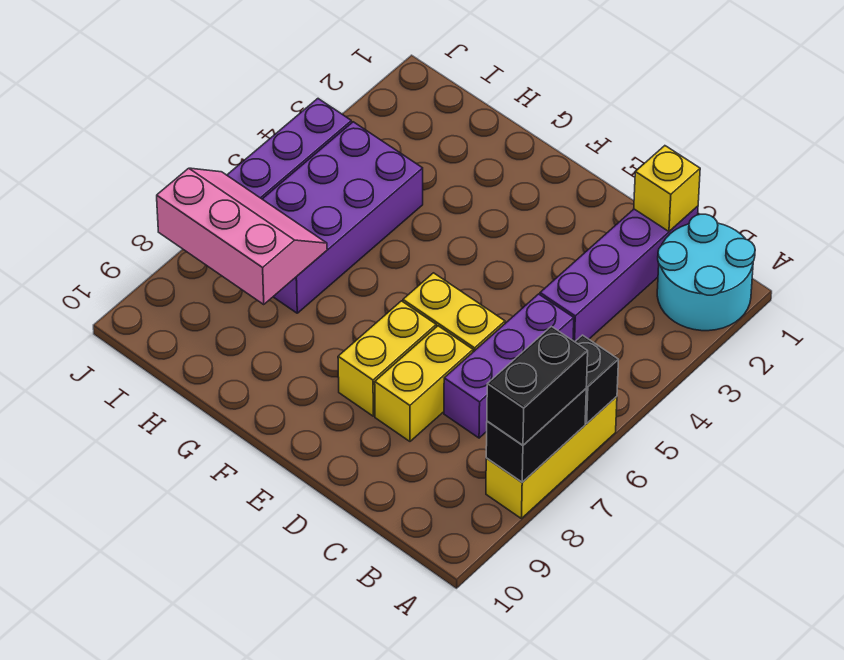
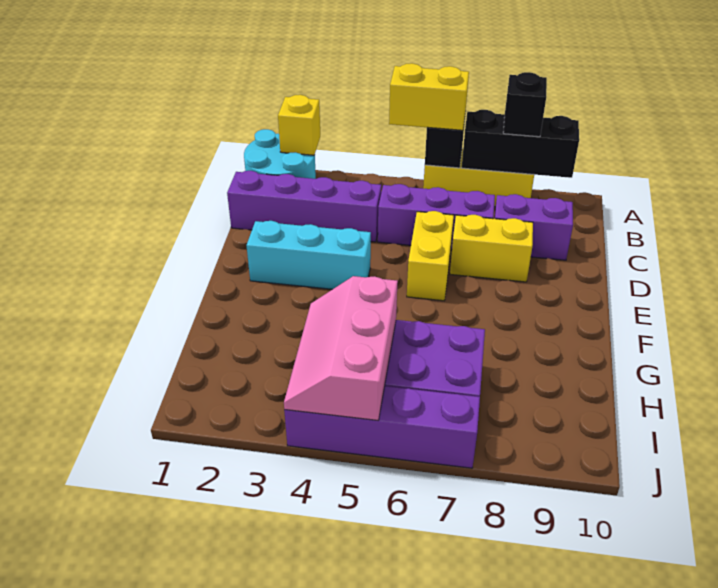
black 1x2 brick [486,389,586,482] -> black 1x3 brick [462,110,579,178]
black 1x2 brick [487,326,588,445] -> black 1x1 brick [503,72,547,137]
yellow 1x1 brick [634,146,700,231] -> yellow 1x1 brick moved to [278,95,320,155]
none -> purple 1x2 brick [494,194,573,260]
none -> cyan 1x3 brick [246,221,371,289]
yellow 1x2 brick [338,301,436,416] -> yellow 1x2 brick moved to [389,63,469,130]
pink 2x3 slope [157,168,327,304] -> pink 2x3 slope moved to [284,276,398,420]

